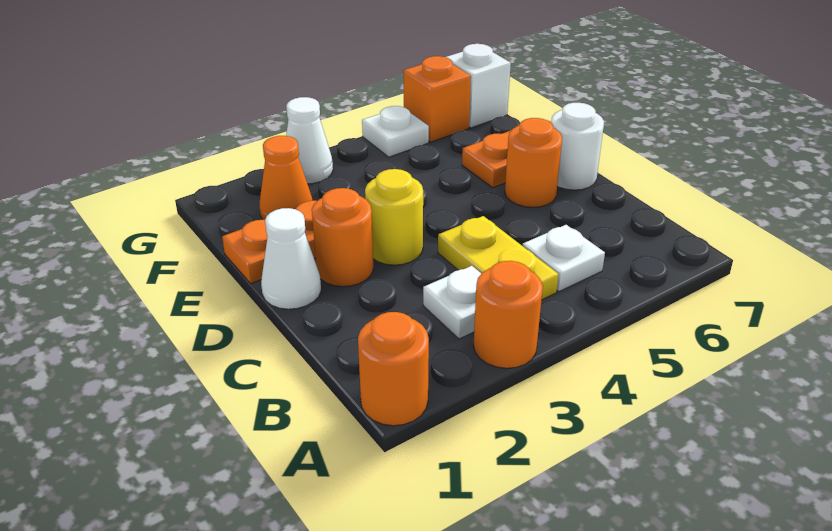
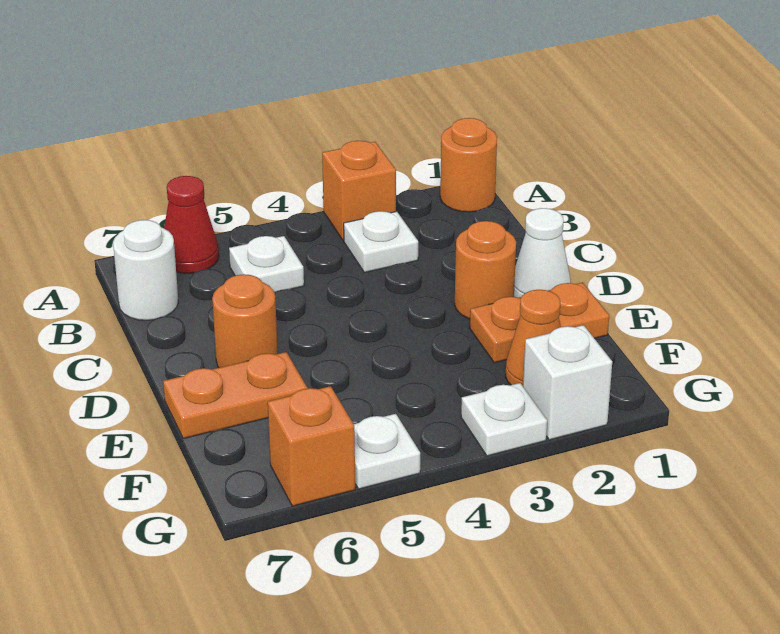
orange 1x1 round brick [473,261,543,368] -> orange 1x1 brick [322,141,396,241]
none -> red 1x1 cone [164,176,219,274]
yellow 1x2 plate [438,216,559,300] -> none
yellow 1x1 round brick [365,169,423,265] -> none
white 1x1 round brick [551,103,604,190] -> white 1x1 round brick moved to [113,220,178,320]
white 1x1 cone [286,97,333,184] -> white 1x1 plate [461,383,547,456]
white 1x1 brick [446,44,511,128] -> white 1x1 brick moved to [523,325,612,440]

